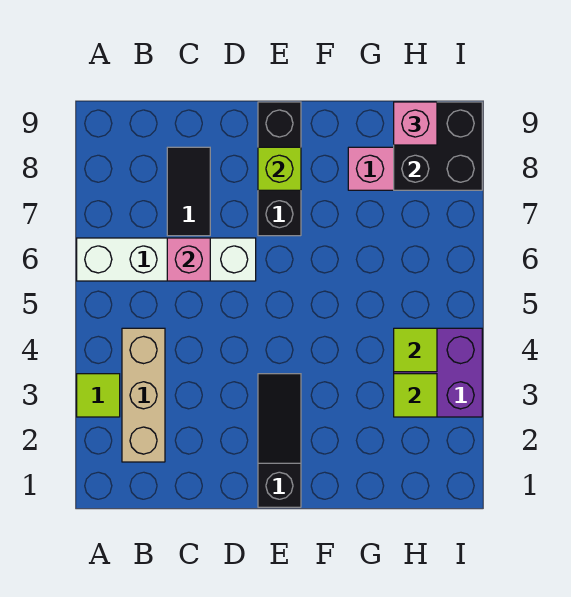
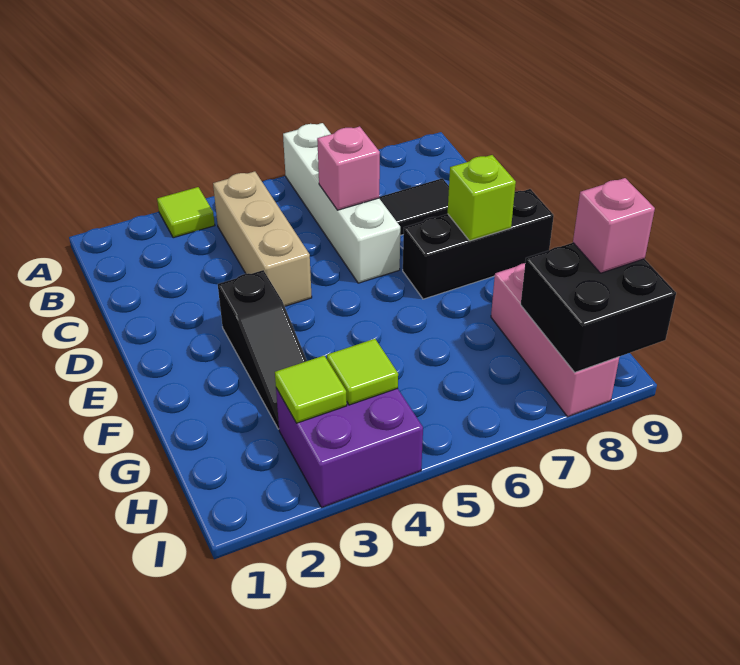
tan 1x3 brick [122,328,165,462] -> tan 1x3 brick turned to [213,171,312,306]
black 1x3 slope [258,374,301,507] -> black 1x3 slope turned to [218,270,307,429]

